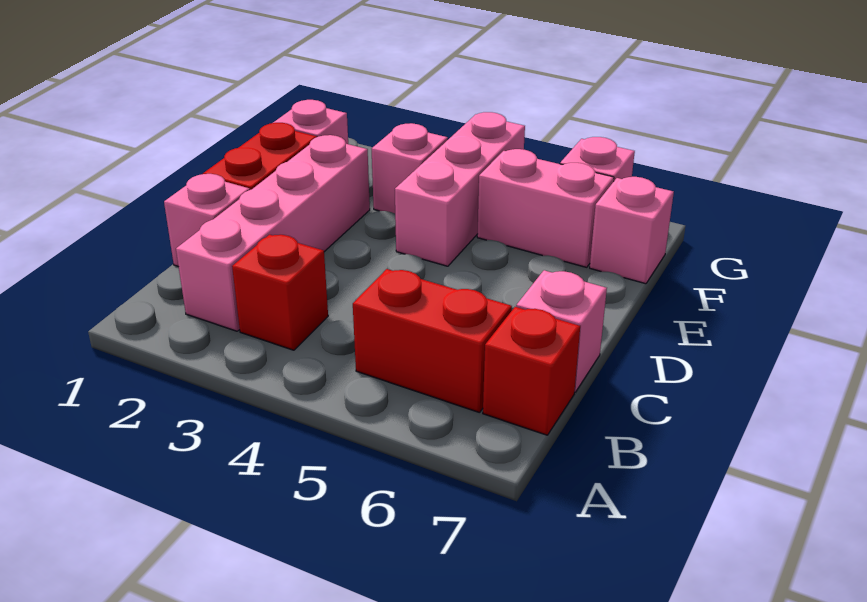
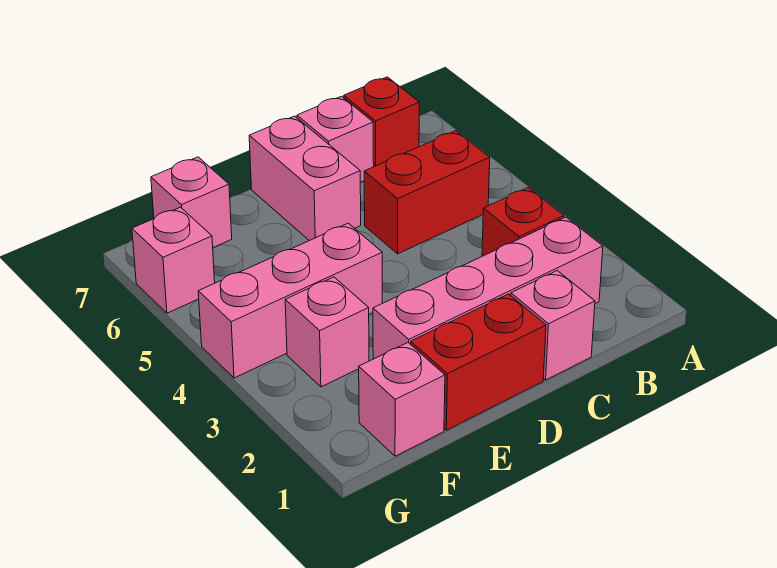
red 1x2 brick [353,269,512,413] -> red 1x2 brick turned to [364,131,490,254]
pink 1x2 brick [477,149,614,267] -> pink 1x2 brick moved to [249,116,361,241]

